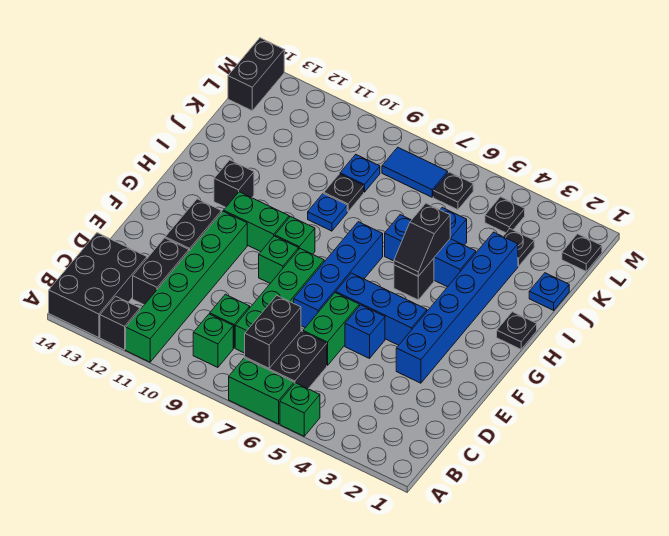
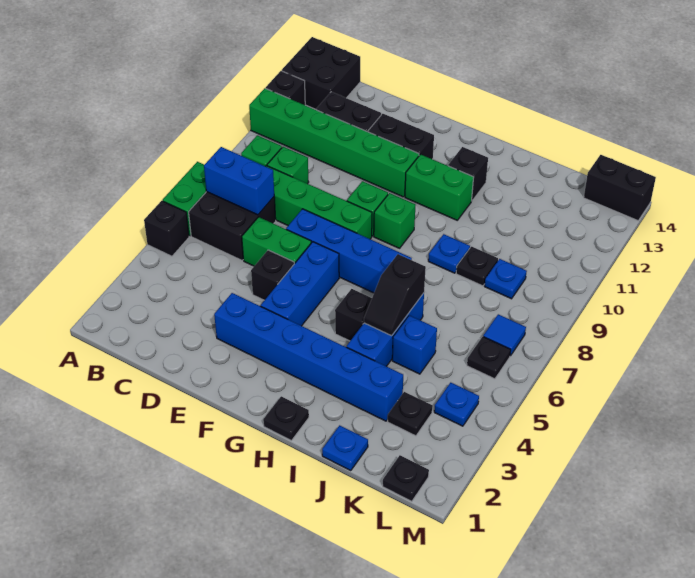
green 1x1 brick [280,383,320,436] -> black 1x1 brick [144,201,189,256]
black 2x3 brick [49,233,147,338] -> black 2x2 brick [282,37,360,110]
black 1x2 brick [245,295,301,368] -> blue 1x2 brick [204,147,274,215]
blue 1x1 brick [345,305,385,358] -> black 1x1 brick [251,250,294,300]
green 1x2 brick [224,192,289,252] -> green 1x2 brick turned to [405,154,474,220]
black 1x2 slope [394,203,450,276] -> black 1x2 slope turned to [364,254,426,336]
black 1x1 plate [485,197,525,233] -> blue 1x1 plate [434,383,479,426]
blue 1x2 tile [382,147,448,197] -> blue 1x1 tile [483,314,526,356]

